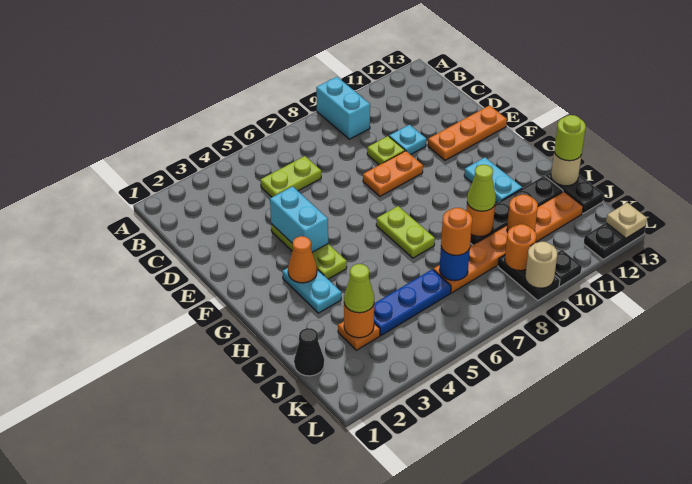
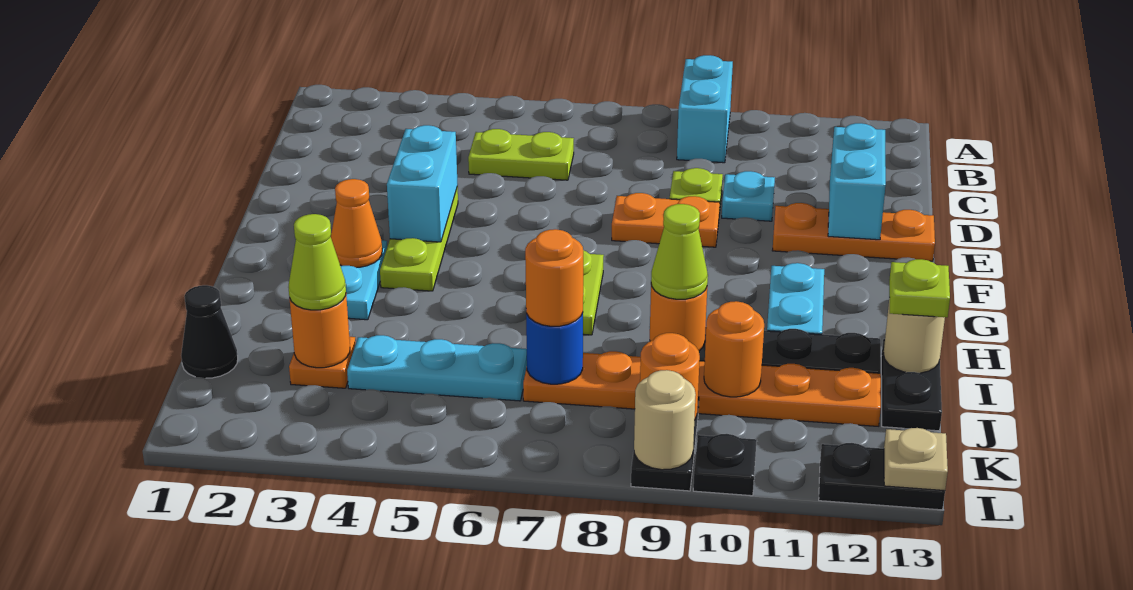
none -> cyan 1x2 brick [828,123,886,240]
lime 1x1 round brick [554,115,586,161] -> lime 1x1 plate [889,259,950,317]
blue 1x3 plate [374,269,451,335] -> cyan 1x3 plate [347,335,527,401]

